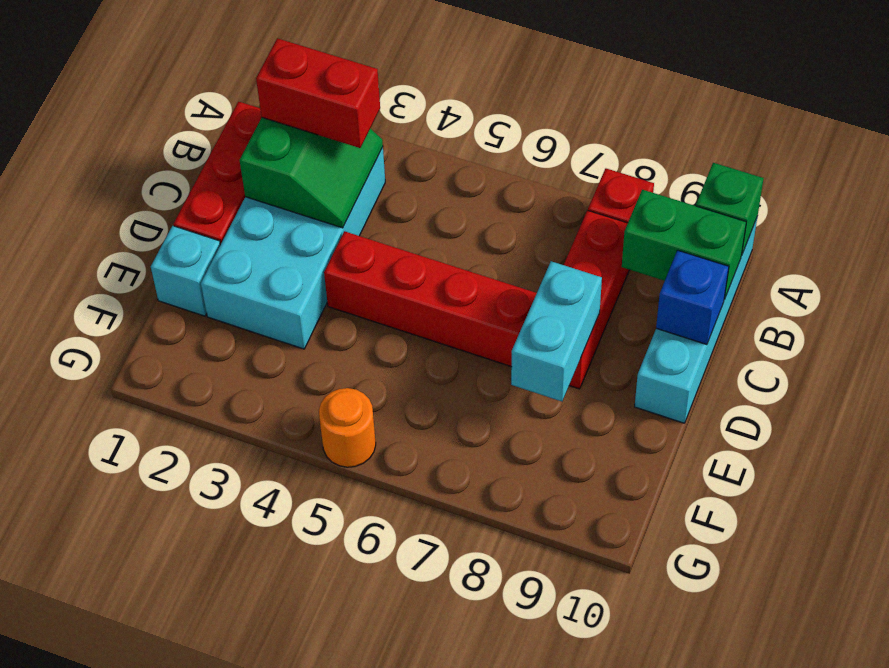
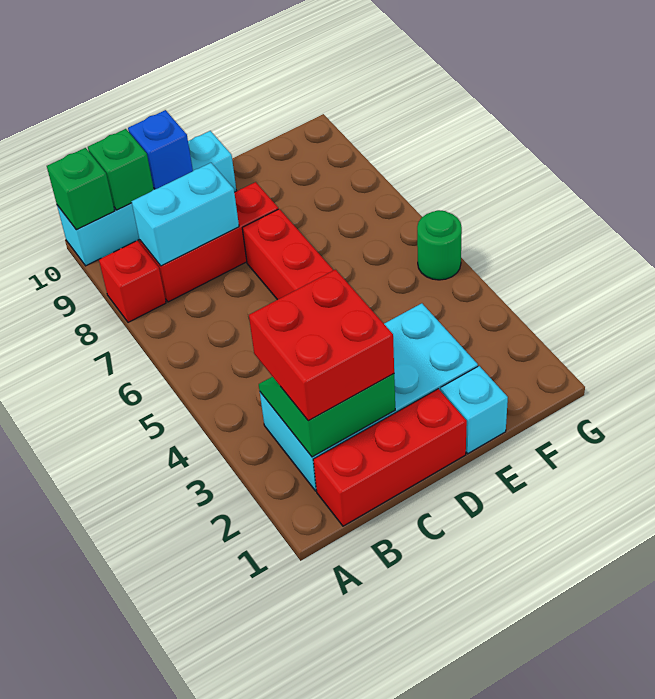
red 1x2 brick [256,38,380,148] -> red 2x2 brick [249,270,394,421]
green 1x2 brick [622,190,746,300] -> green 1x1 brick [88,129,154,210]
cyan 1x2 brick [511,261,602,401] -> cyan 1x2 brick moved to [132,163,239,266]
orange 1x1 round brick [319,388,376,467] -> green 1x1 round brick [417,210,462,280]

